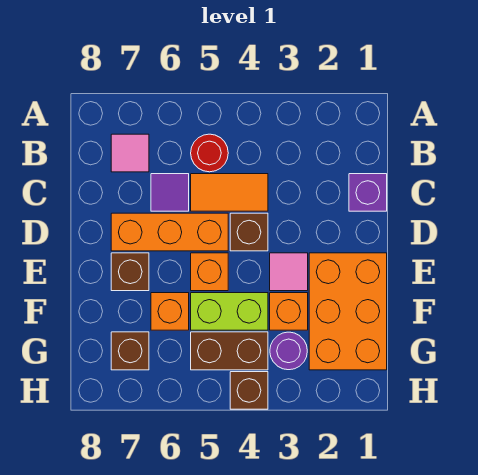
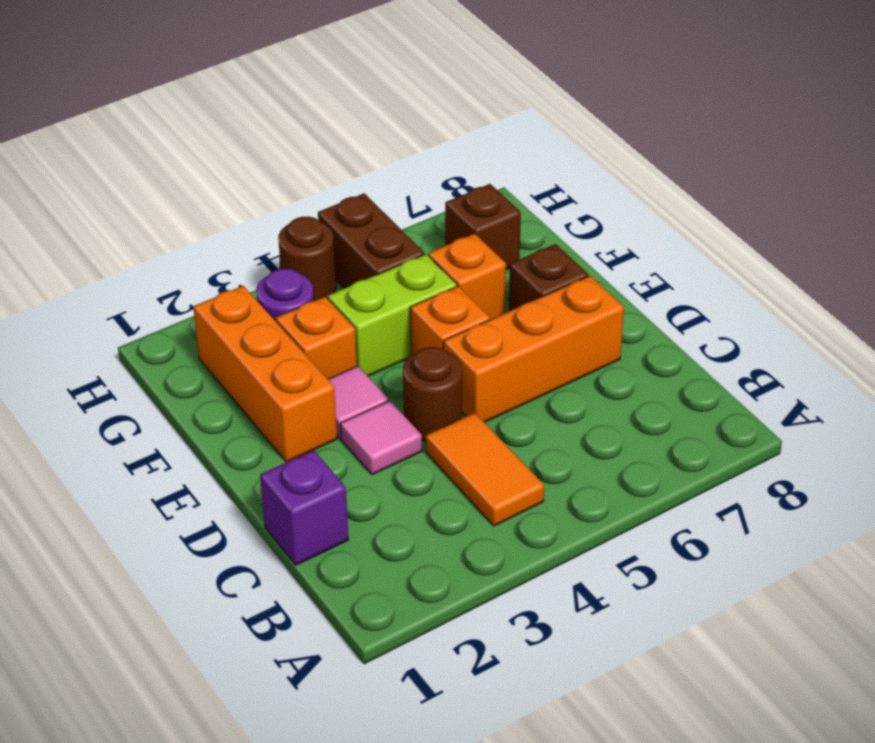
red 1x1 round brick [191,134,228,172] -> none
pink 1x1 tile [111,134,149,172] -> pink 1x1 tile moved to [340,401,422,475]
orange 1x2 tile [191,174,268,211] -> orange 1x2 tile turned to [426,413,544,526]
purple 1x1 tile [151,174,189,211] -> none
brown 1x1 brick [230,213,268,251] -> brown 1x1 round brick [403,347,462,442]
orange 2x3 brick [309,253,387,370] -> orange 1x3 brick [193,286,337,462]
brown 1x2 brick [191,332,268,370] -> brown 1x2 brick turned to [318,193,424,288]
brown 1x1 brick [230,372,268,409] -> brown 1x1 round brick [278,217,336,301]

